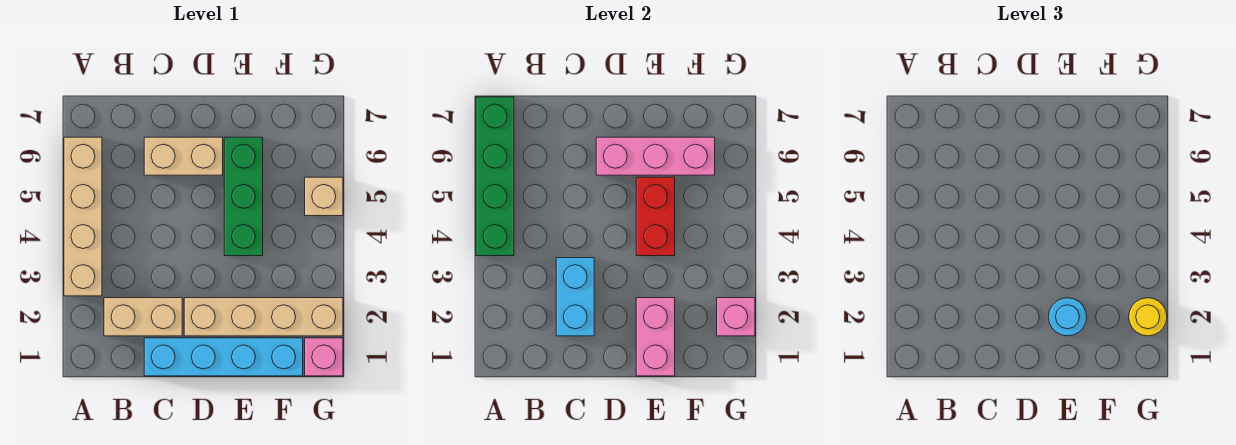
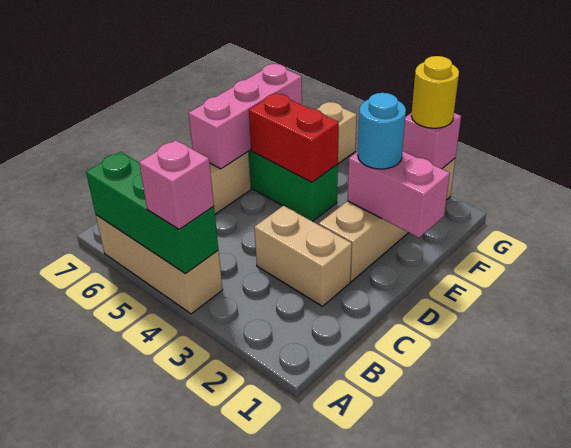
tan 1x4 brick [64,137,102,296] -> tan 1x3 brick [96,215,223,314]
green 1x4 brick [476,97,514,256] -> green 1x3 brick [86,152,218,274]
tan 1x2 brick [104,298,182,336] -> tan 1x2 brick turned to [254,206,352,306]
cyan 1x4 brick [144,338,303,376] -> none
cyan 1x2 brick [556,258,594,336] -> none
pink 1x1 brick [305,338,343,376] -> pink 1x1 brick moved to [139,140,214,229]

